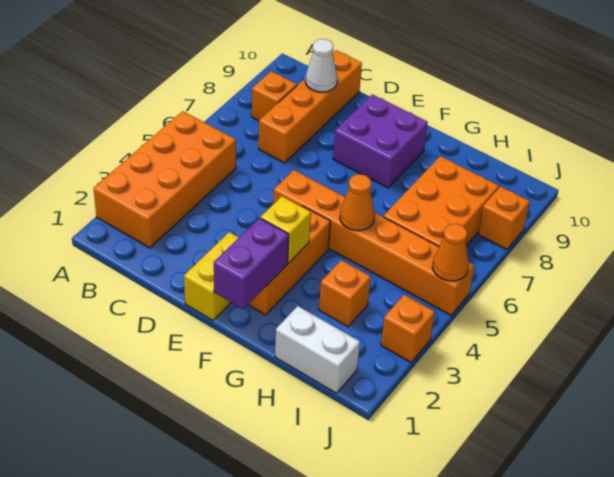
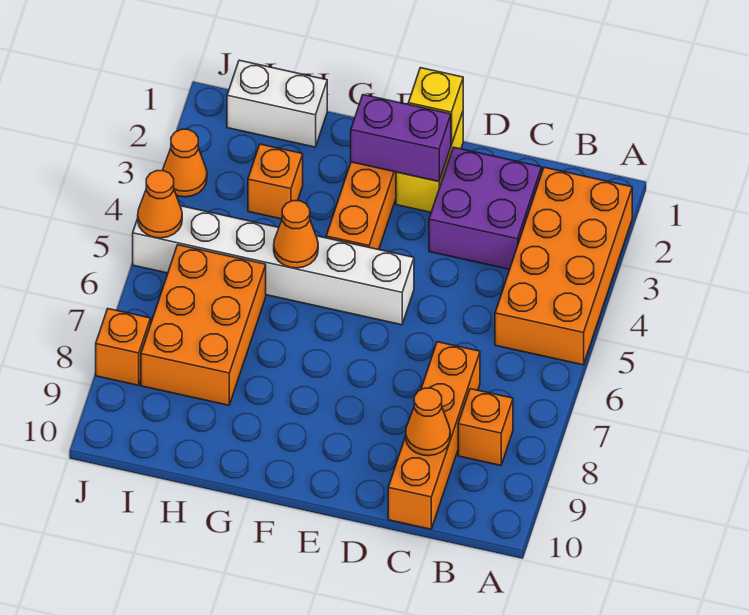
white 1x1 cone [305,39,337,92] -> orange 1x1 cone [406,388,450,456]
orange 1x6 brick [274,170,474,315] -> white 1x6 brick [133,206,414,325]
purple 2x2 brick [333,94,428,188] -> purple 2x2 brick moved to [429,147,542,269]
purple 1x2 brick [214,218,289,309] -> purple 1x2 brick turned to [351,95,451,181]
yellow 1x1 brick [260,196,311,263] -> yellow 1x1 brick moved to [408,68,463,145]
orange 1x1 brick [381,295,435,362] -> orange 1x1 cone [163,129,207,197]

